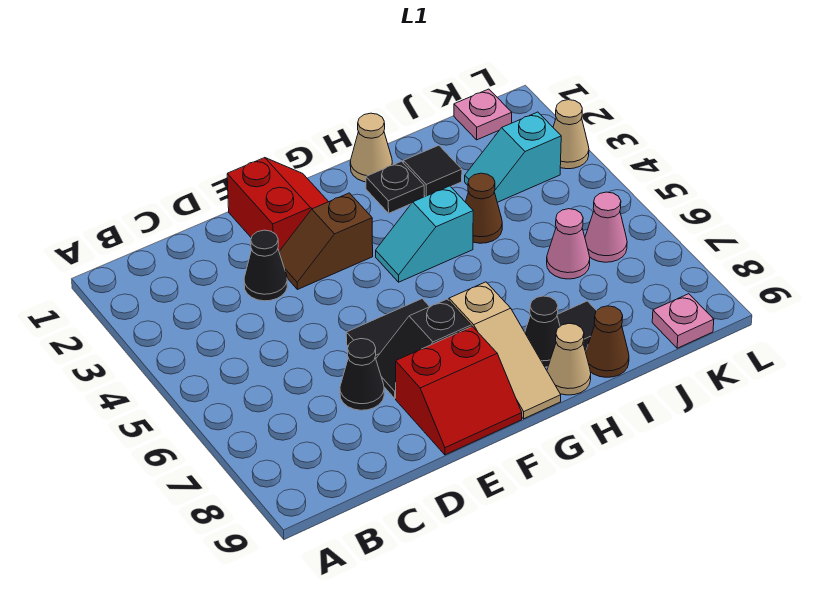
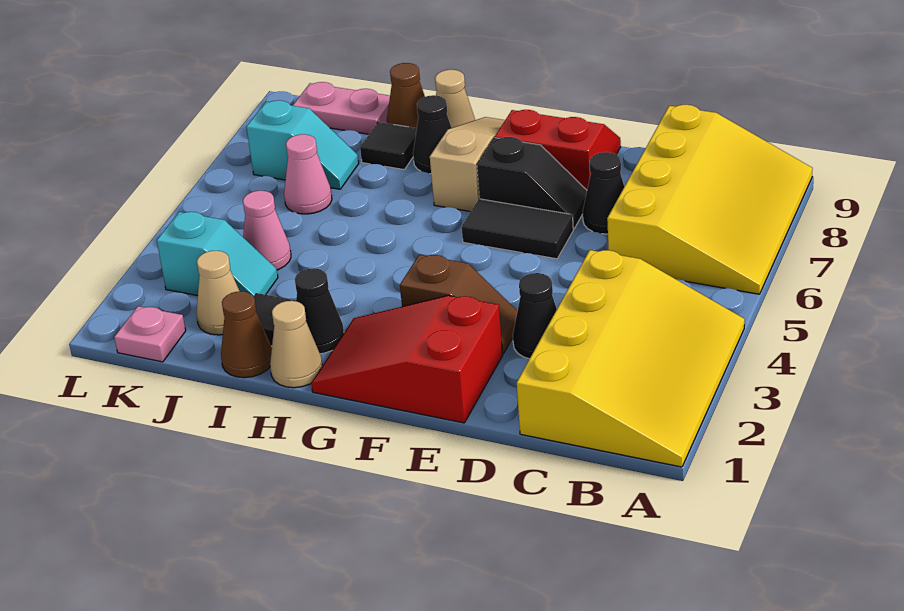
none -> yellow 3x4 slope [517,250,745,467]
none -> yellow 3x4 slope [607,105,813,294]
red 2x2 slope [227,158,328,251] -> red 2x3 slope [311,295,503,423]
cyan 1x2 slope [376,186,473,282] -> cyan 1x2 slope moved to [246,100,359,189]
black 1x1 plate [366,161,424,213] -> black 1x1 cone [295,268,344,354]
brown 1x1 cone [466,173,502,243] -> brown 1x1 cone moved to [221,291,272,378]
pink 1x1 cone [585,192,627,262] -> pink 1x1 cone moved to [243,191,291,270]
pink 1x1 plate [652,294,714,348] -> pink 1x2 plate [293,82,390,134]
tan 1x1 cone [553,100,589,169] -> tan 1x1 cone moved to [196,251,239,335]

